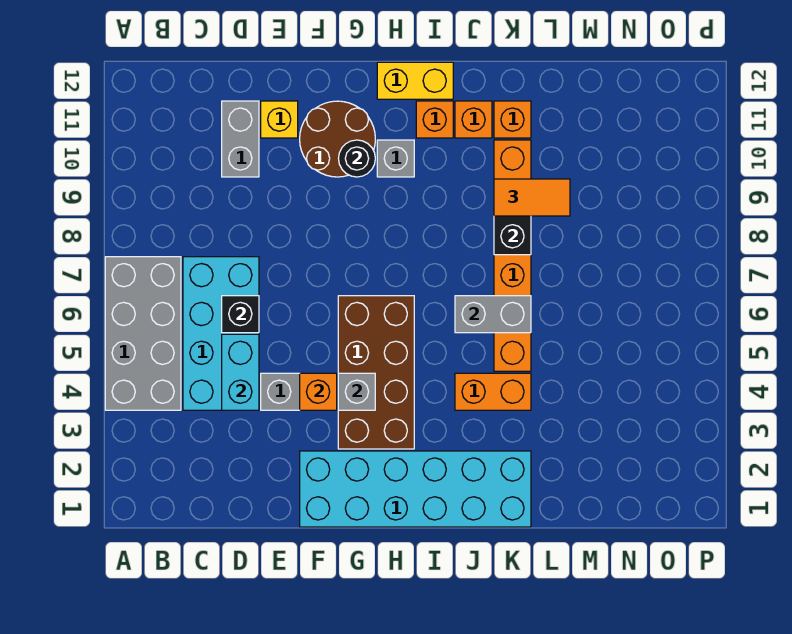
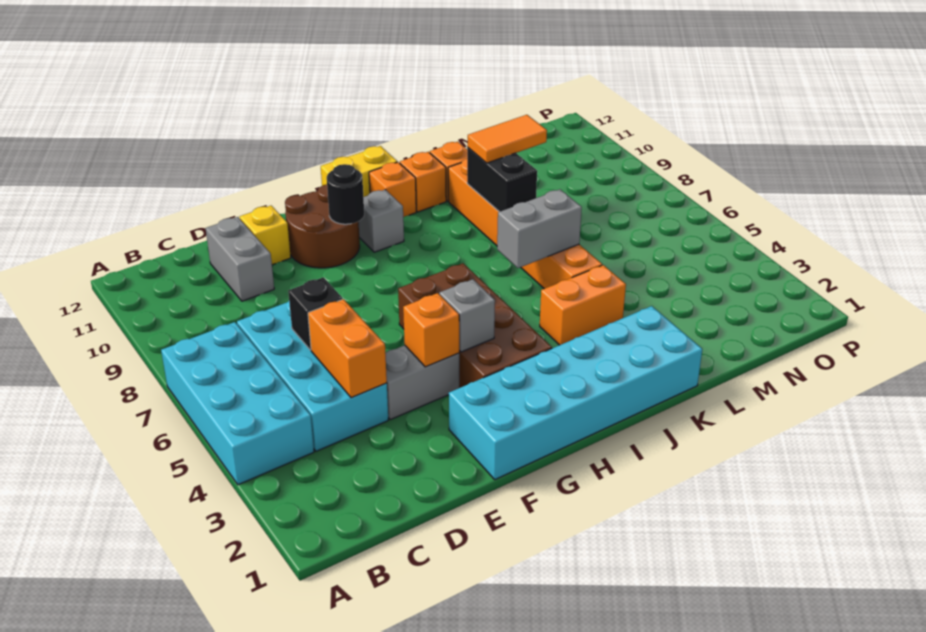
grey 2x4 brick [105,257,181,410] -> cyan 2x4 brick [161,322,314,485]
cyan 1x2 brick [222,334,259,410] -> orange 1x2 brick [308,299,387,398]

